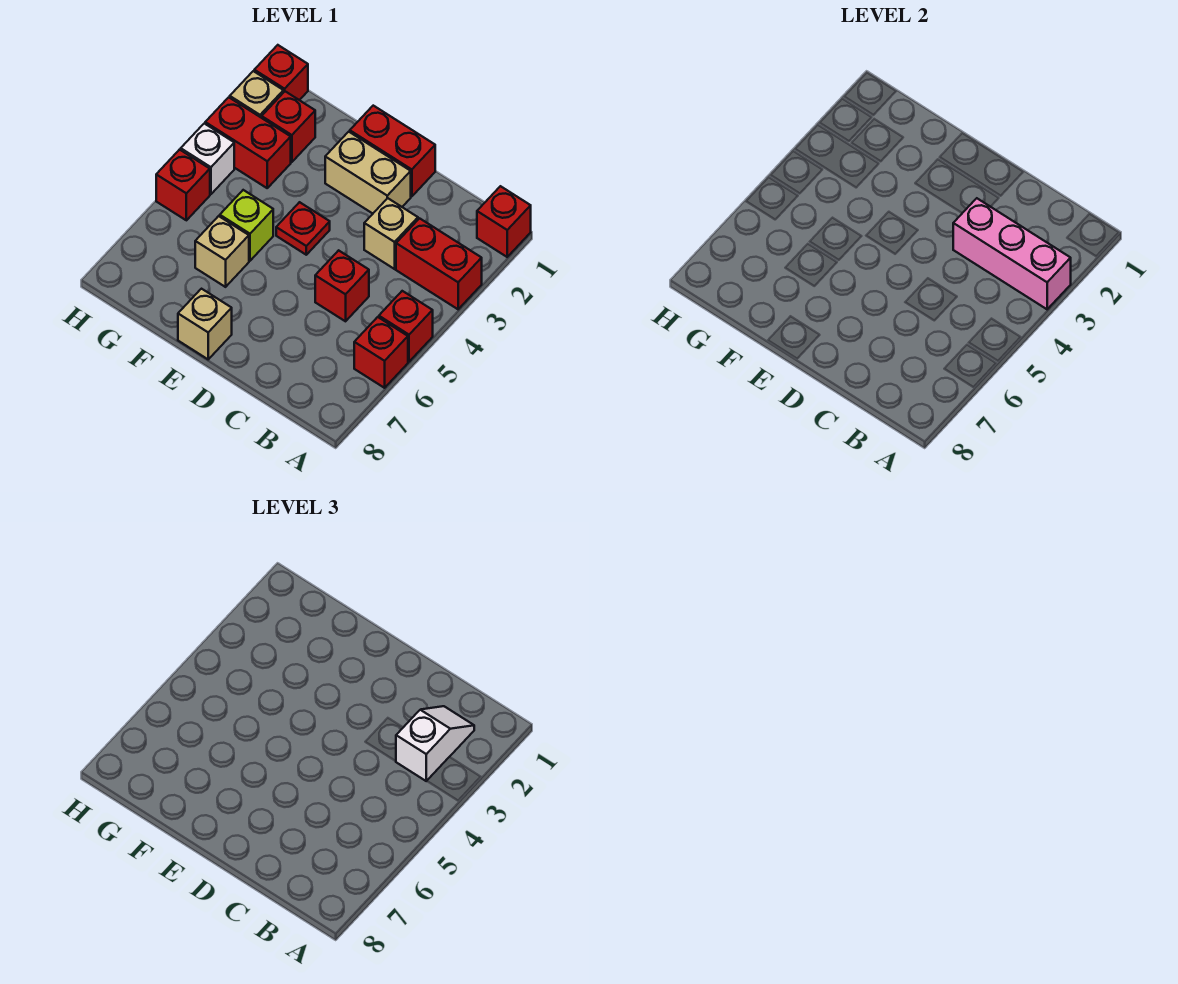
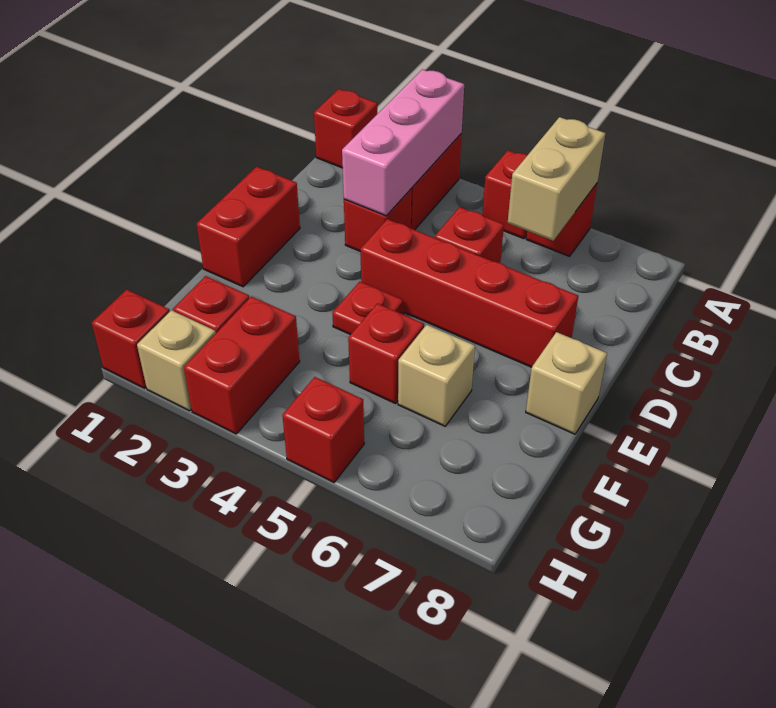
white 1x2 slope [396,706,474,781] -> none
tan 1x1 brick [364,198,418,269] -> red 1x1 brick [344,189,412,252]
tan 1x2 brick [325,132,411,214] -> tan 1x2 brick moved to [508,117,605,241]
none -> red 1x4 brick [360,219,578,367]
lime 1x1 brick [220,190,273,261] -> red 1x1 brick [348,303,424,403]
white 1x1 brick [181,124,234,194] -> none

